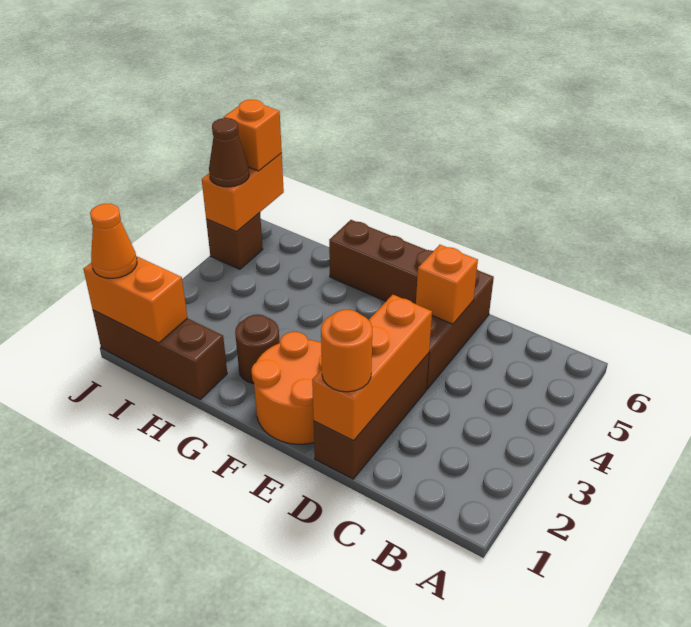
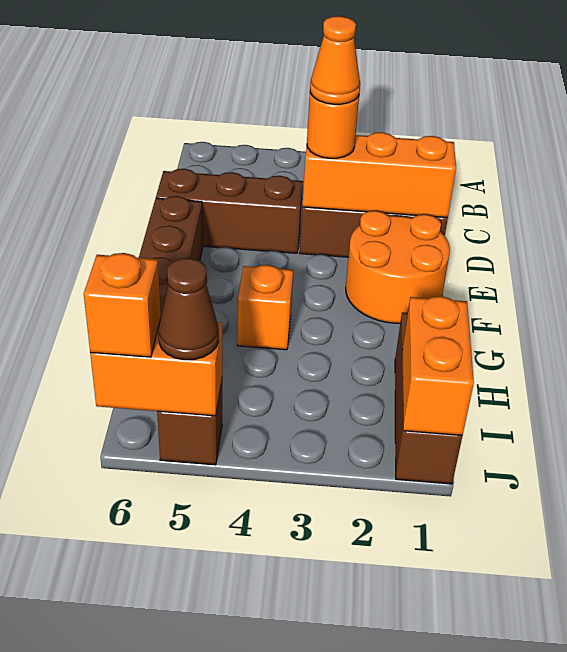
orange 1x1 round brick [321,310,372,392] -> orange 1x1 round brick moved to [307,93,359,158]
orange 1x1 brick [416,245,478,324] -> orange 1x1 brick moved to [237,265,293,350]
brown 1x1 round brick [235,314,280,384] -> none
orange 1x1 cone [90,204,137,278] -> orange 1x1 cone moved to [310,16,360,104]

